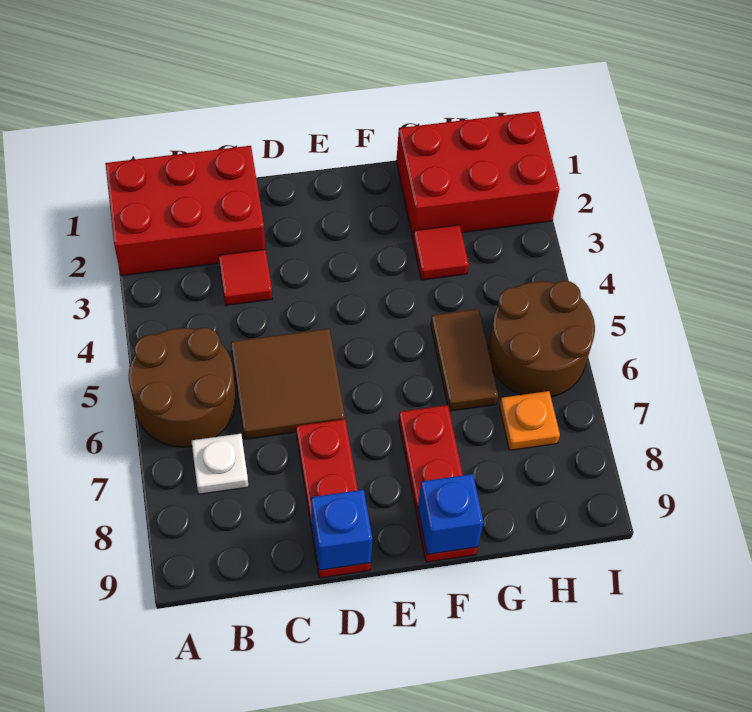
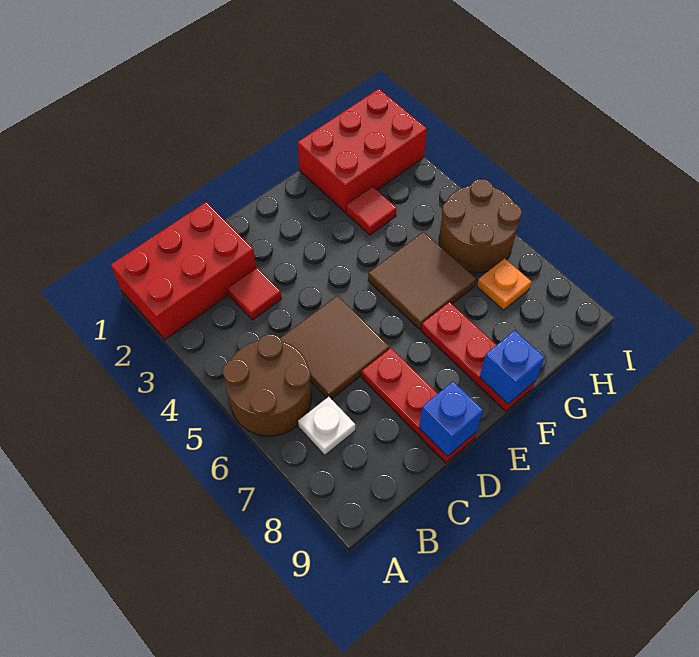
brown 1x2 tile [431,309,498,411] -> brown 2x2 tile [368,232,476,329]

